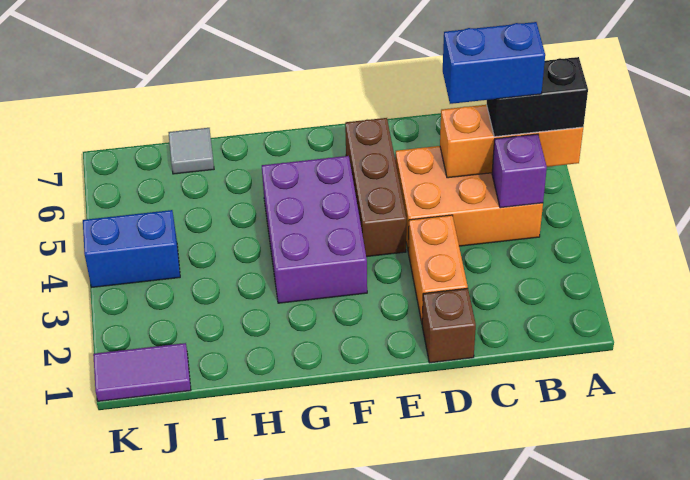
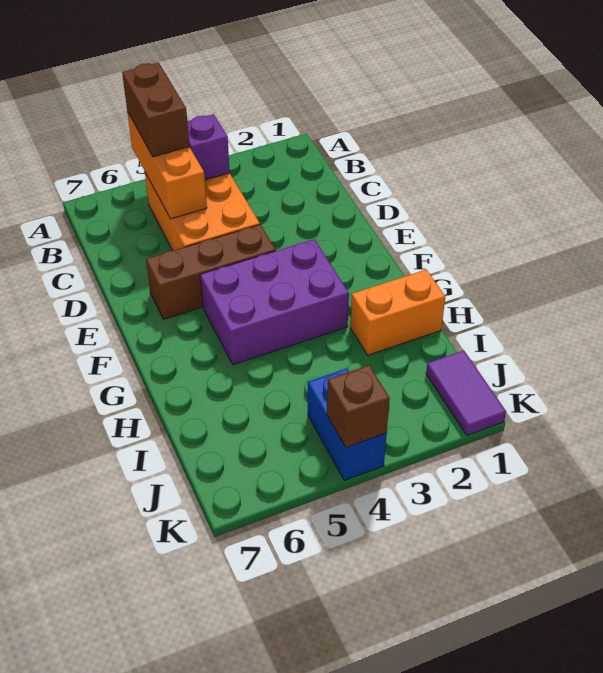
black 1x2 brick [487,57,588,137] -> brown 1x2 brick [122,62,189,157]
blue 1x2 brick [443,22,545,104] -> none
brown 1x1 brick [422,288,476,363] -> brown 1x1 brick moved to [327,365,390,447]
orange 1x2 brick [408,215,468,322] -> orange 1x2 brick moved to [350,270,445,355]
grey 1x1 tile [168,128,214,174] -> none

